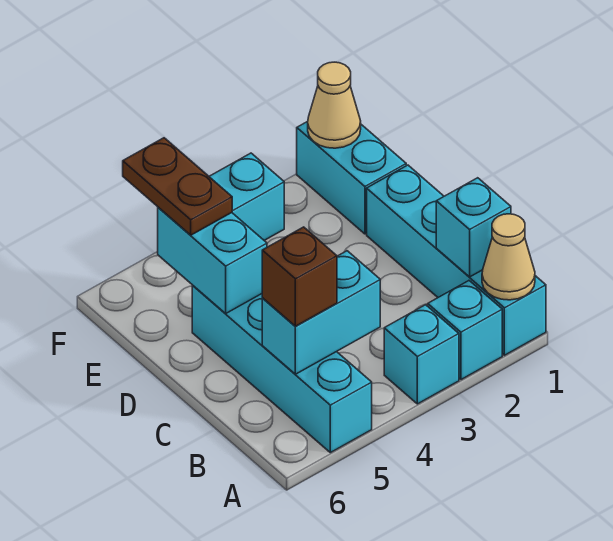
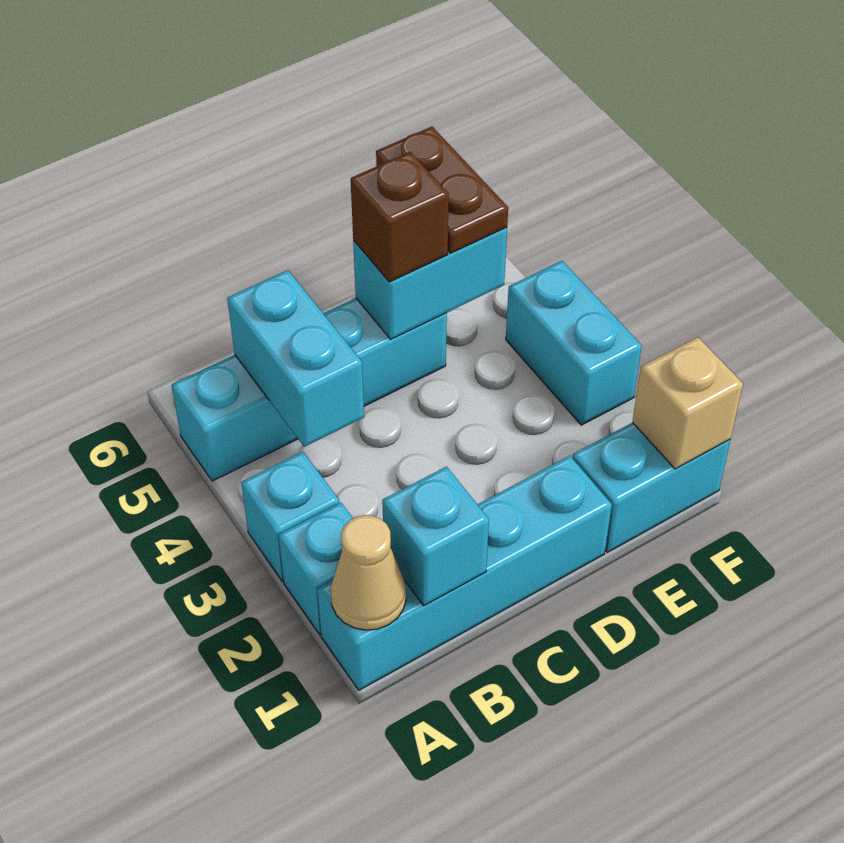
brown 1x1 brick [262,227,337,326] -> brown 1x1 brick moved to [351,152,449,282]
brown 1x2 plate [123,138,232,235] -> brown 1x2 plate turned to [376,127,508,253]
tan 1x1 cone [308,62,361,148] -> tan 1x1 brick [632,337,743,469]

